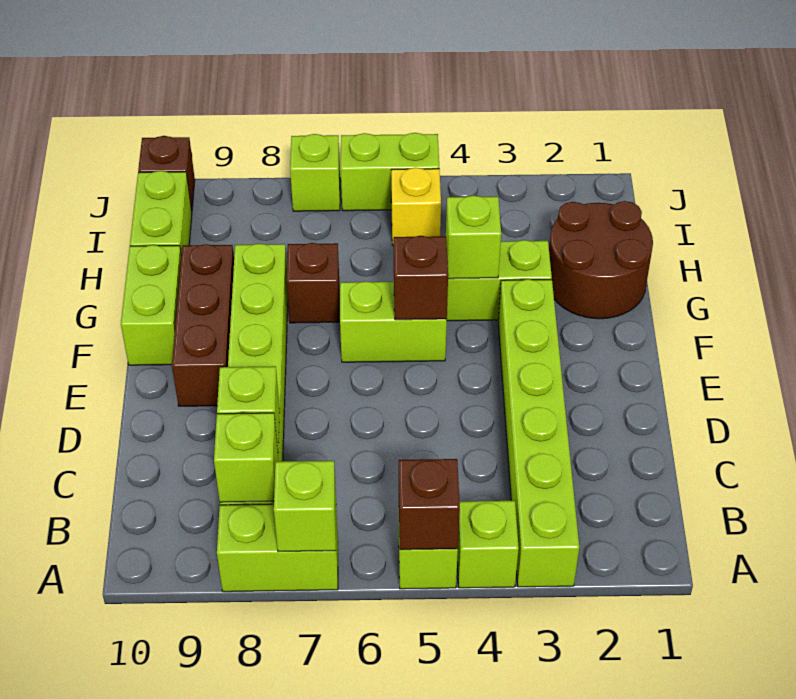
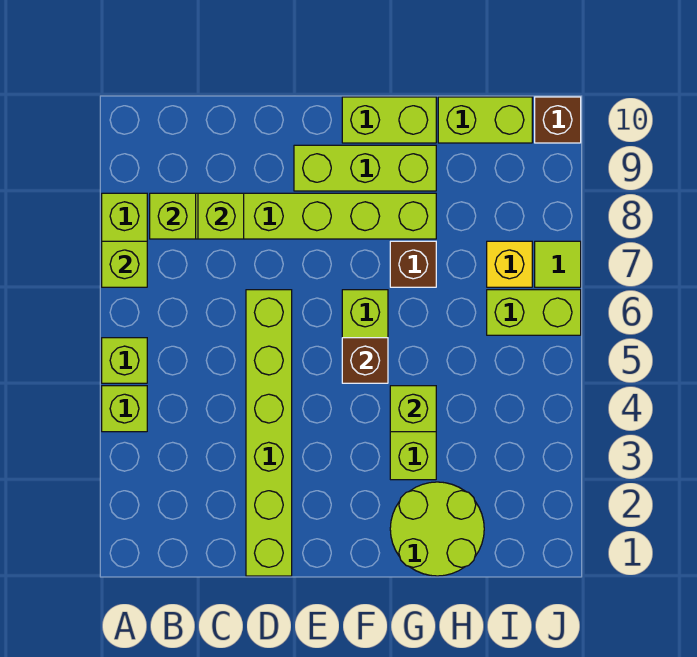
lime 1x6 brick [498,279,579,587] -> lime 1x6 brick turned to [246,290,292,576]
brown 1x1 brick [399,459,460,550] -> none
brown 1x3 brick [172,244,234,406] -> lime 1x3 brick [294,145,436,191]
brown 2x2 round brick [549,201,653,319] -> lime 2x2 round brick [390,482,484,576]
yellow 1x1 brick [391,167,441,246] -> yellow 1x1 brick moved to [487,241,532,287]
lime 1x2 brick [341,133,439,211] -> lime 1x2 brick turned to [487,290,581,335]
lime 1x1 brick [290,134,340,211] -> lime 1x1 tile [535,241,581,287]

